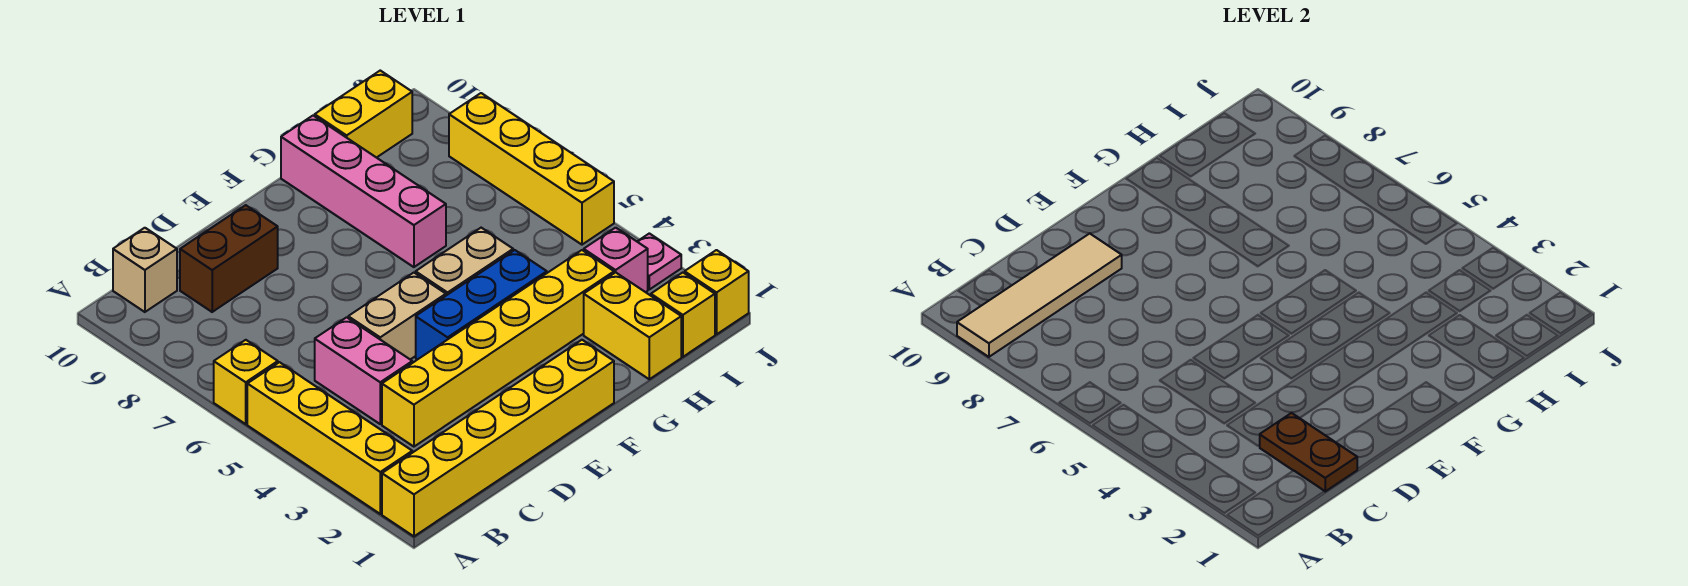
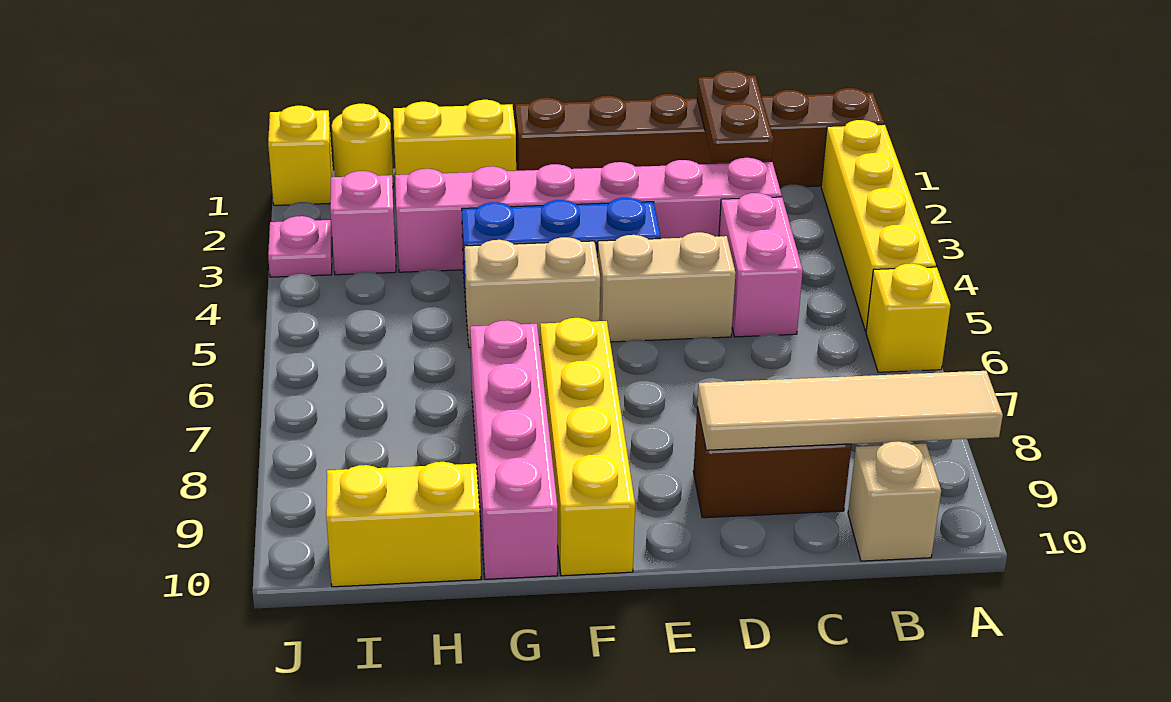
yellow 1x6 brick [382,340,614,536] -> brown 1x6 brick [515,88,884,188]
yellow 1x6 brick [382,250,614,447] -> pink 1x6 brick [395,158,782,272]
yellow 1x2 brick [584,272,681,379] -> yellow 1x2 brick turned to [393,100,516,175]
yellow 1x1 brick [651,273,715,357] -> yellow 1x1 round brick [331,104,394,185]
yellow 1x4 brick [449,93,614,245] -> yellow 1x4 brick moved to [540,318,635,576]

